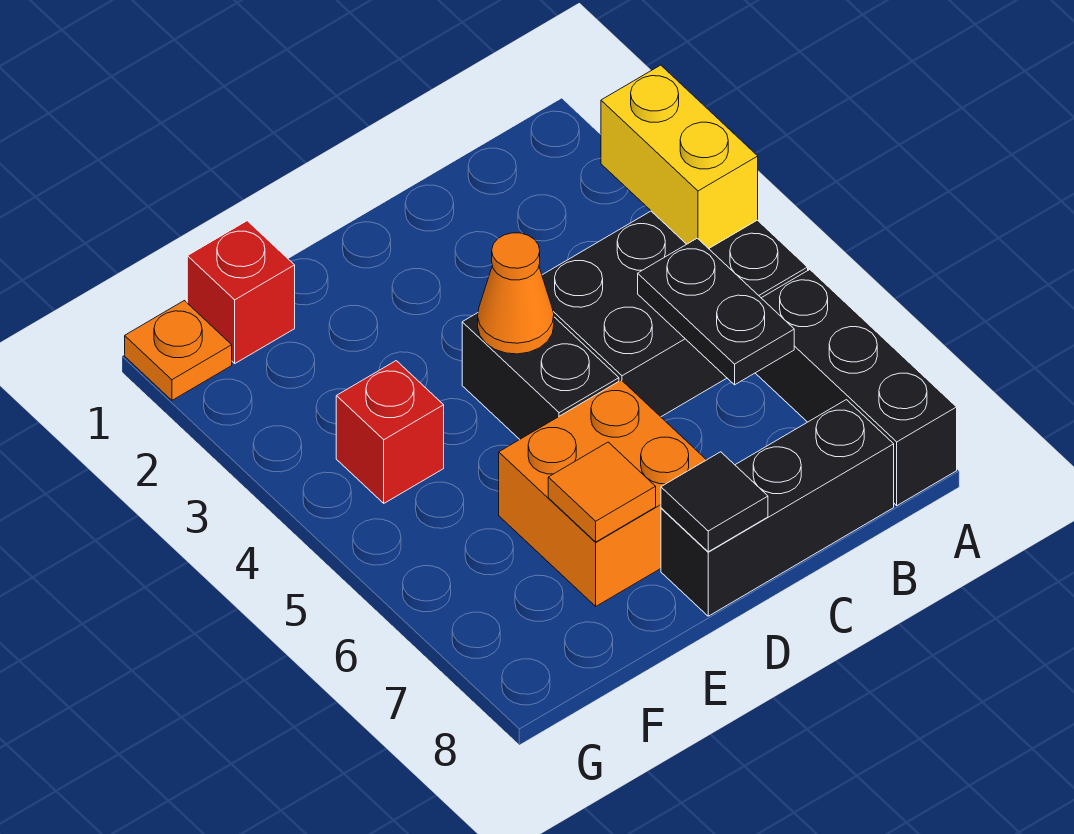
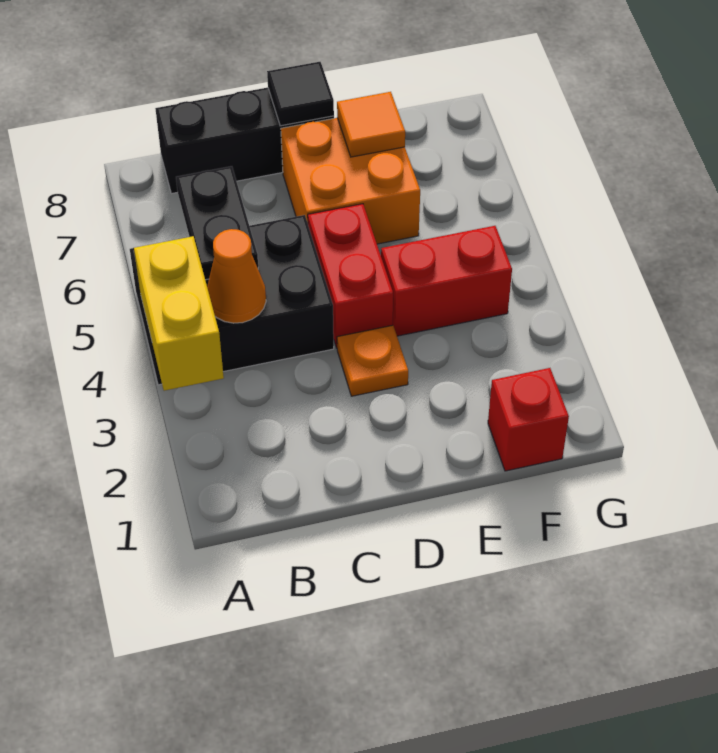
black 1x3 brick [756,270,957,506] -> none
black 1x2 brick [462,313,619,439] -> red 1x2 brick [308,204,393,348]
orange 1x1 cone [478,233,554,354] -> orange 1x1 cone moved to [207,229,266,323]
red 1x1 brick [336,361,444,503] -> red 1x2 brick [381,226,512,336]
orange 1x1 plate [125,301,232,400] -> orange 1x1 plate moved to [337,325,408,396]

